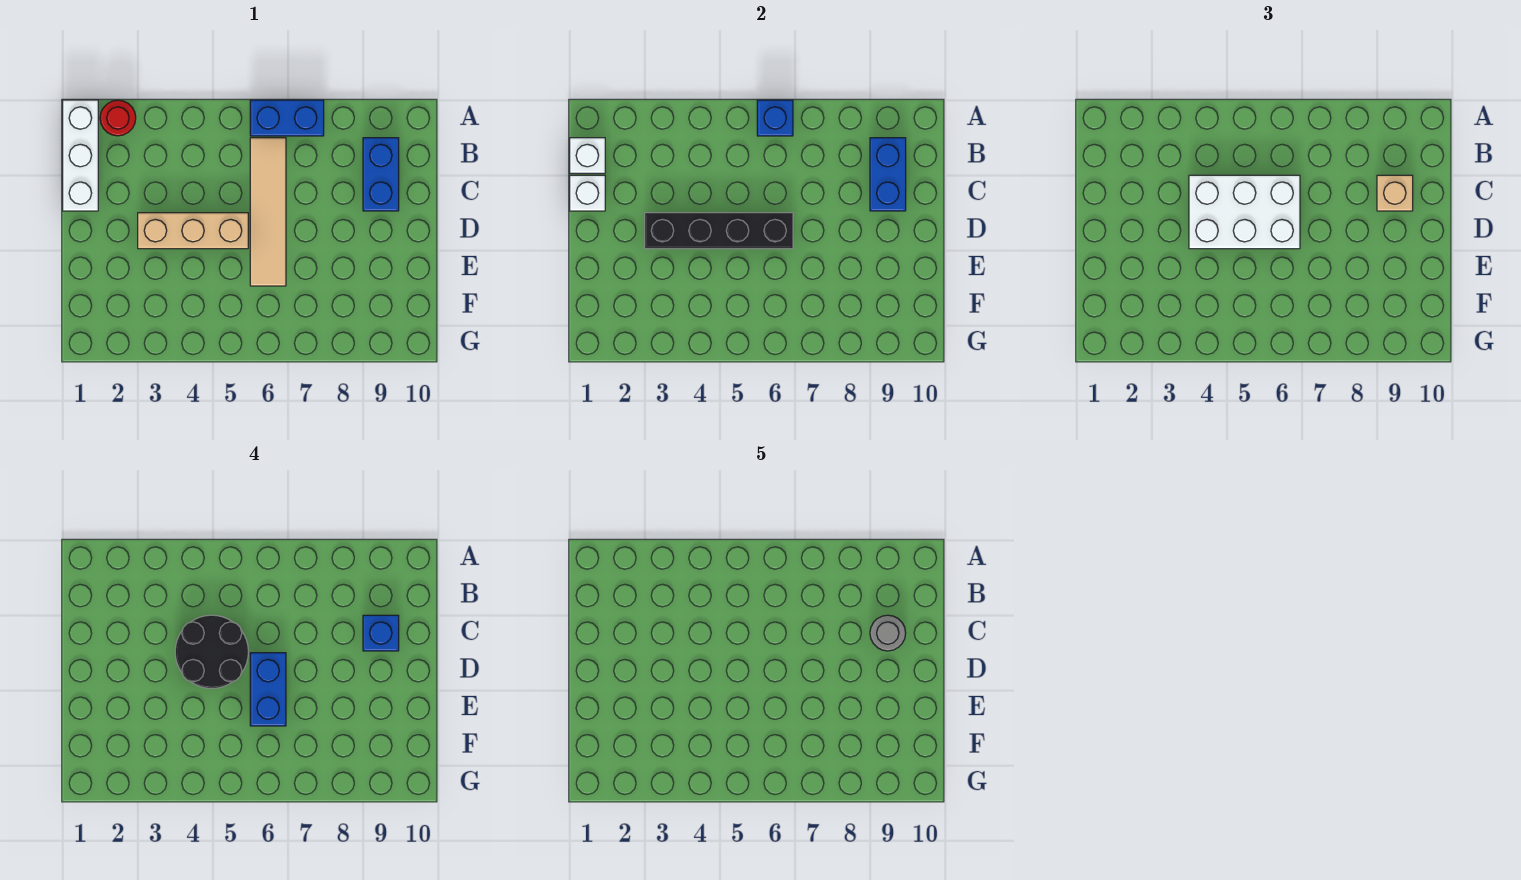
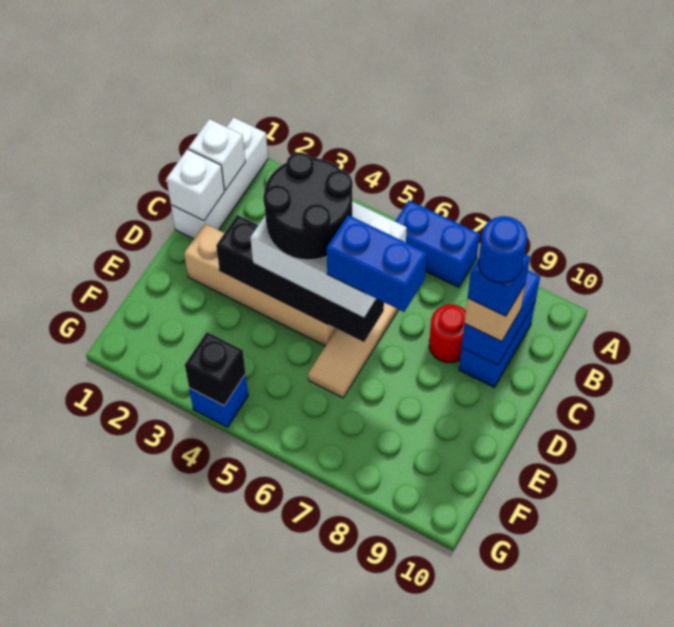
red 1x1 round brick [100,100,136,136] -> red 1x1 round brick moved to [429,304,466,363]
blue 1x1 brick [757,100,793,136] -> blue 1x1 brick moved to [189,374,248,427]
grey 1x1 round brick [870,615,906,651] -> blue 1x1 round brick [479,216,527,283]
tan 1x3 brick [138,213,248,249] -> tan 1x4 brick [184,224,336,346]
blue 1x2 brick [250,653,286,726] -> blue 1x2 brick turned to [327,215,427,312]
none -> black 1x1 brick [185,332,246,406]

